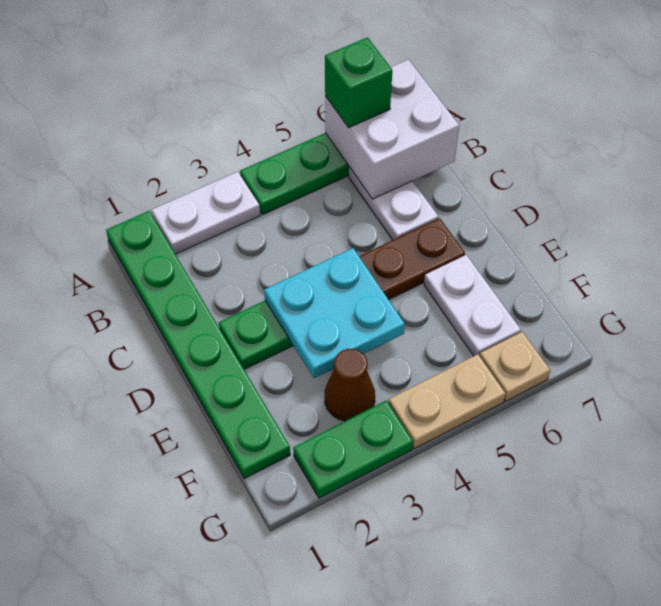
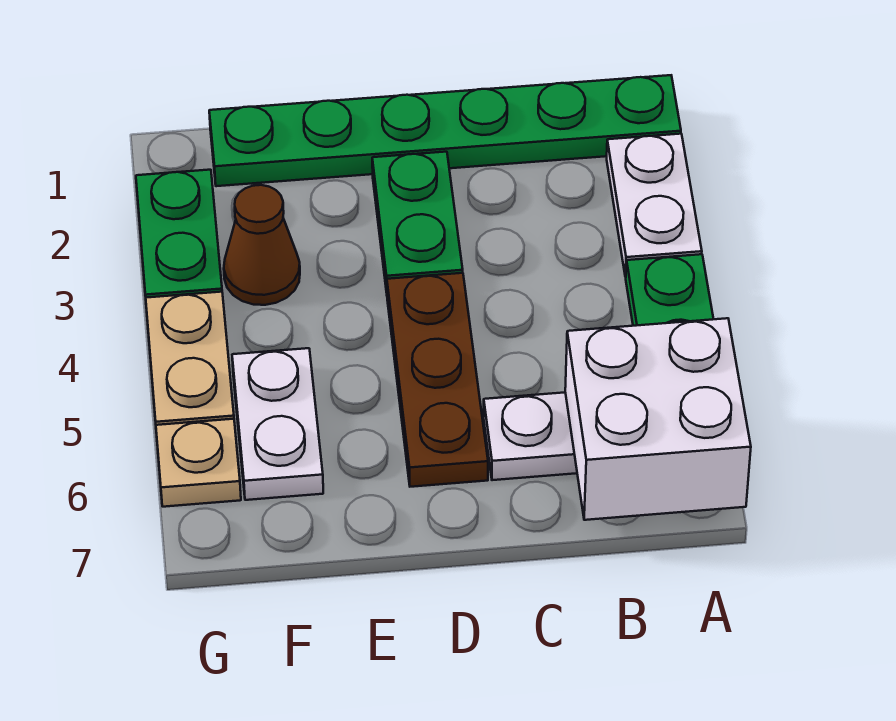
green 1x1 brick [325,37,392,128] -> none
cyan 2x2 plate [264,248,405,378] -> none
white 1x2 plate [424,255,521,356] -> white 1x2 plate turned to [232,348,323,500]

